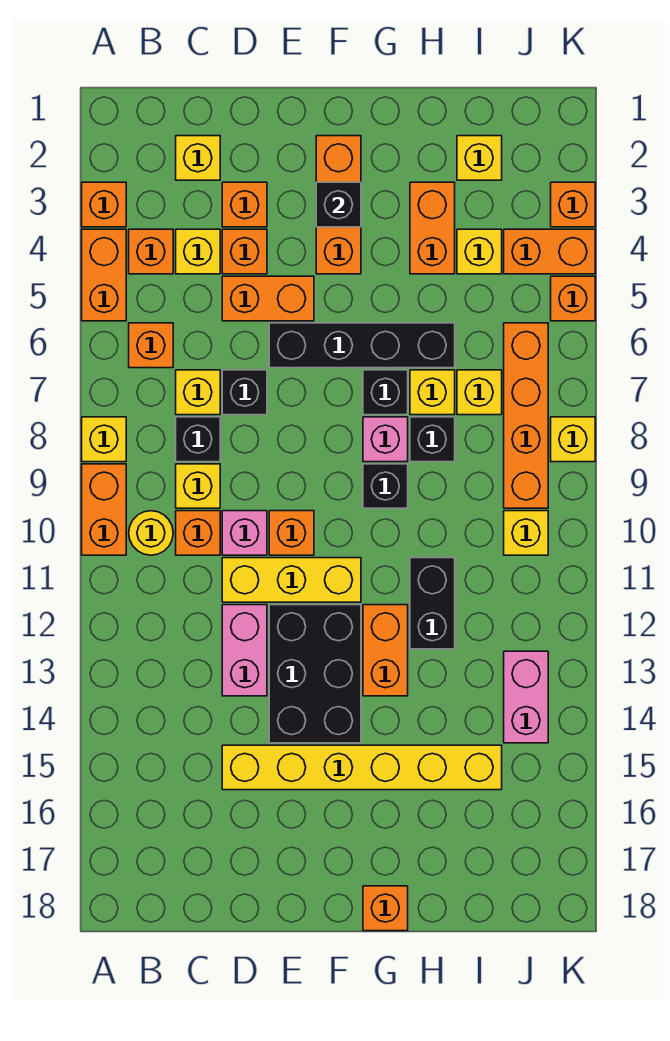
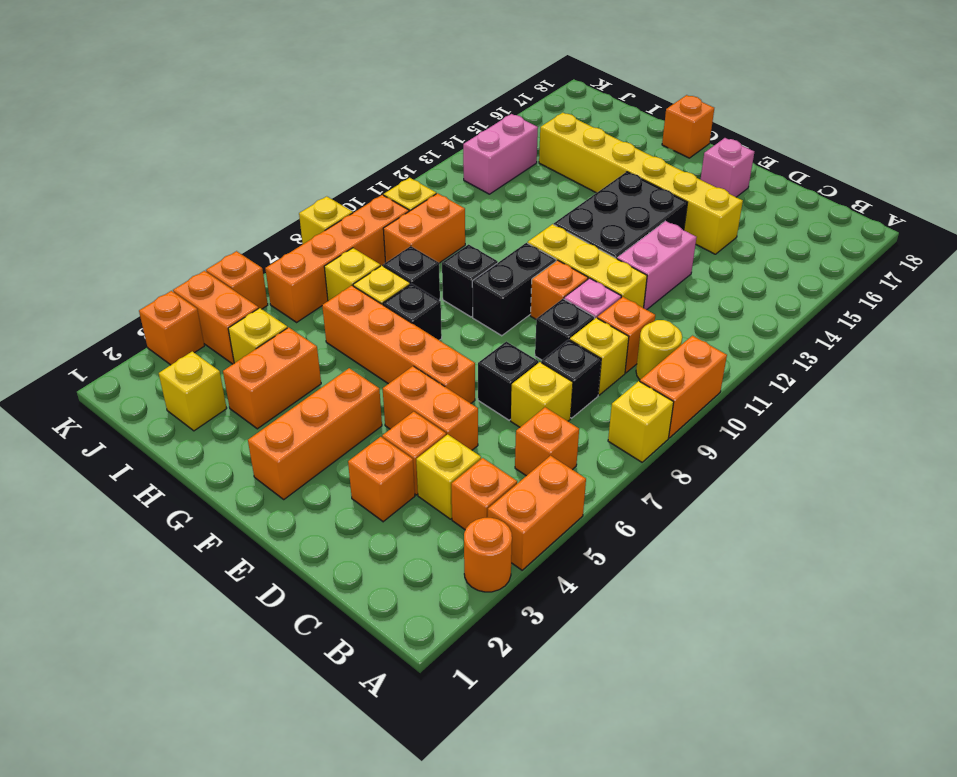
orange 1x1 brick [82,182,126,227] -> orange 1x1 round brick [464,518,512,592]
yellow 1x1 brick [176,136,220,180] -> none
black 1x4 brick [269,323,455,368] -> orange 1x4 brick [322,285,475,403]
black 1x1 brick [316,182,361,227] -> black 1x1 brick moved to [535,299,595,360]
pink 1x1 brick [363,417,408,462] -> pink 1x1 brick moved to [700,138,754,197]
orange 1x2 brick [363,605,408,696] -> orange 1x2 brick moved to [383,193,465,263]
black 1x2 brick [410,558,455,649] -> black 1x2 brick moved to [472,243,556,336]

